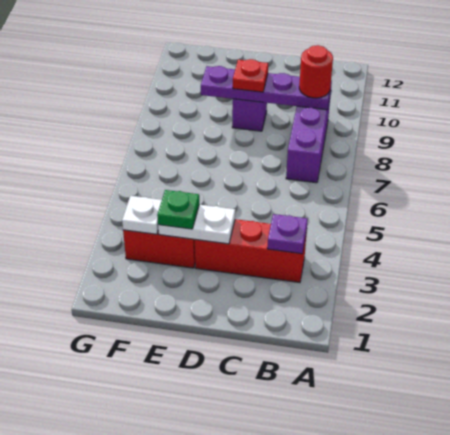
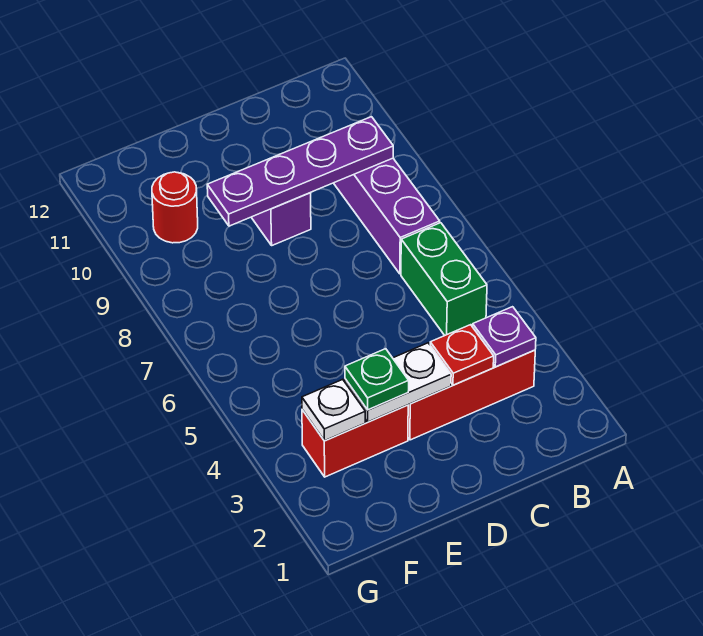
none -> green 1x2 brick [401,223,487,335]
red 1x1 round brick [299,45,333,98] -> red 1x1 round brick moved to [152,172,198,243]
red 1x1 plate [233,59,268,92] -> red 1x1 plate moved to [430,325,494,385]

